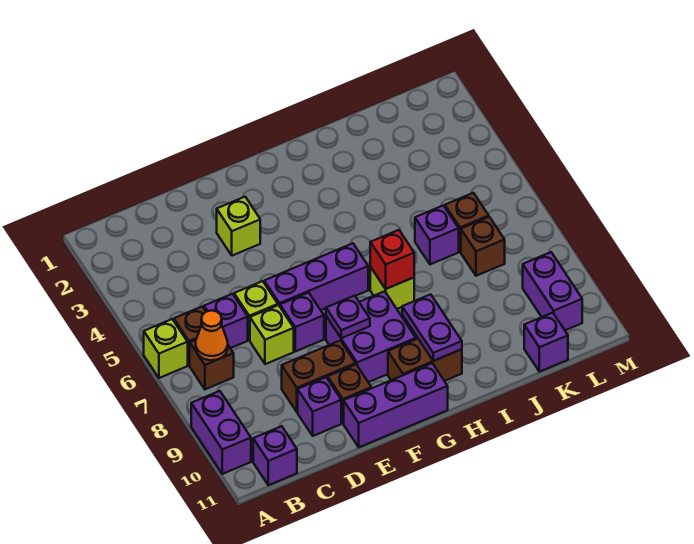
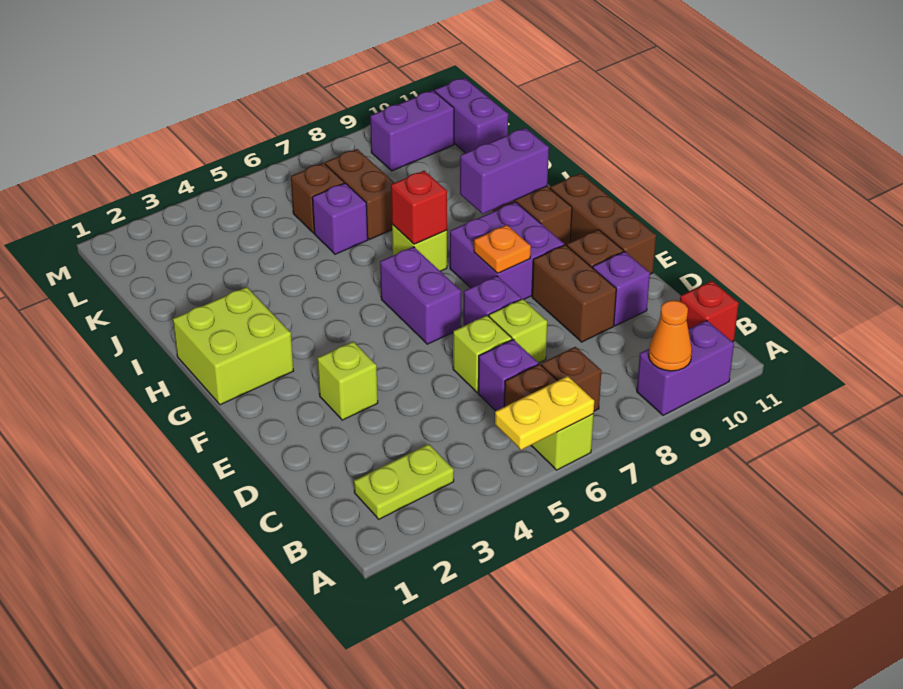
none -> yellow 1x2 plate [495,376,594,450]
none -> lime 1x2 plate [354,444,454,519]
orange 1x1 cone [196,311,228,360] -> orange 1x1 cone moved to [649,300,692,371]
purple 1x1 brick [253,426,297,485] -> red 1x1 brick [680,281,739,342]
purple 1x3 brick [264,243,368,310] -> purple 1x2 brick [380,247,461,344]
purple 1x3 brick [344,363,448,447] -> brown 1x3 brick [550,173,656,274]
purple 1x1 plate [326,296,370,338] -> orange 1x1 plate [474,225,531,273]
none -> lime 2x2 brick [173,287,293,405]
purple 1x2 plate [402,294,462,361] -> purple 1x2 brick [460,128,549,214]
brown 1x1 brick [461,217,505,276] -> brown 1x2 brick [325,149,394,240]
purple 1x1 brick [524,313,568,372] -> purple 1x2 brick [435,78,508,153]

